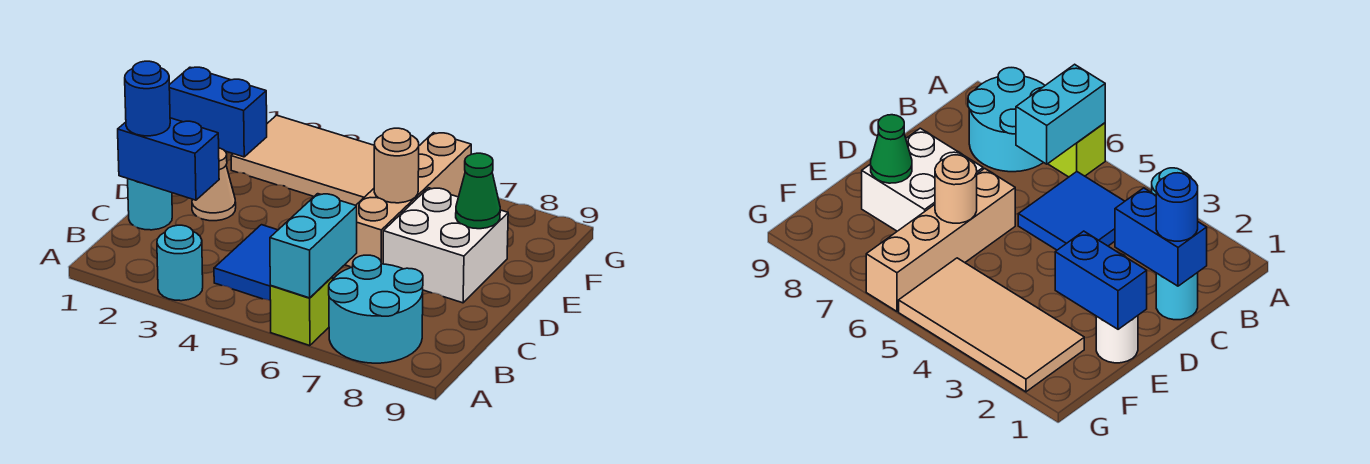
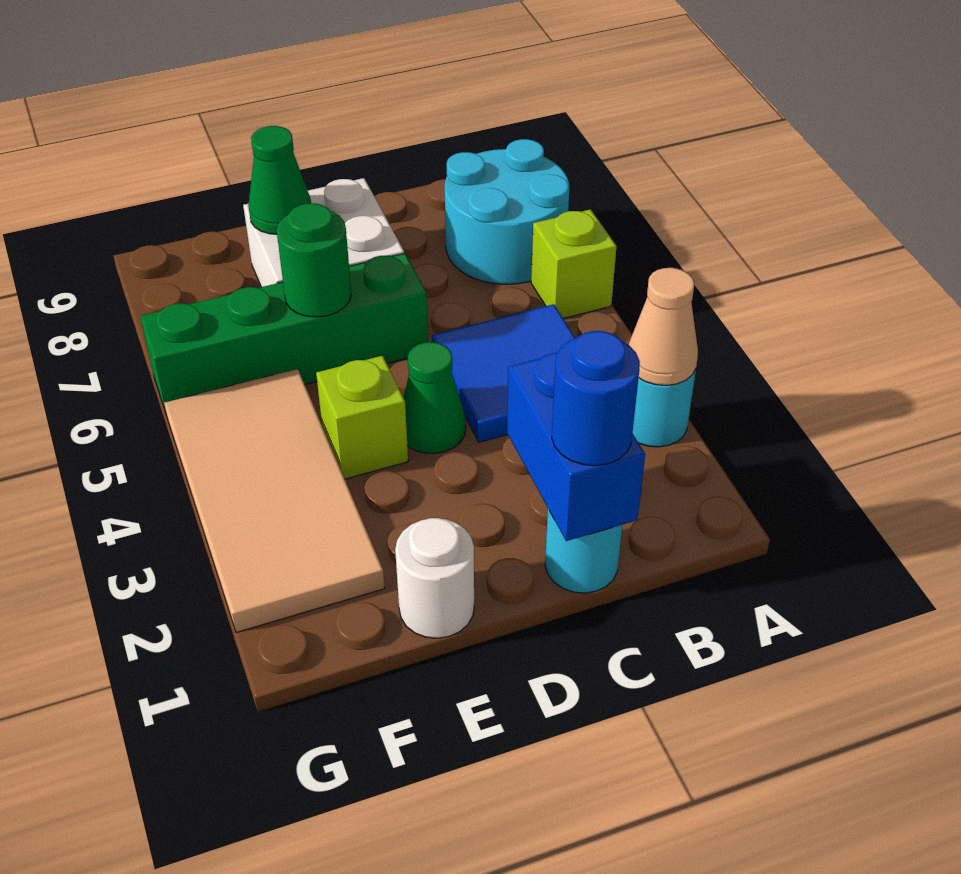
cyan 1x2 brick [270,194,357,298] -> none
tan 1x1 cone [192,148,236,221] -> tan 1x1 cone moved to [628,268,698,386]
none -> green 1x1 cone [403,342,466,454]
tan 1x4 brick [345,133,471,267] -> green 1x4 brick [140,253,428,419]
blue 1x2 brick [169,67,267,157] -> none
none -> lime 1x1 brick [316,356,408,479]
tan 1x1 round brick [374,128,419,203] -> green 1x1 round brick [276,203,351,317]

